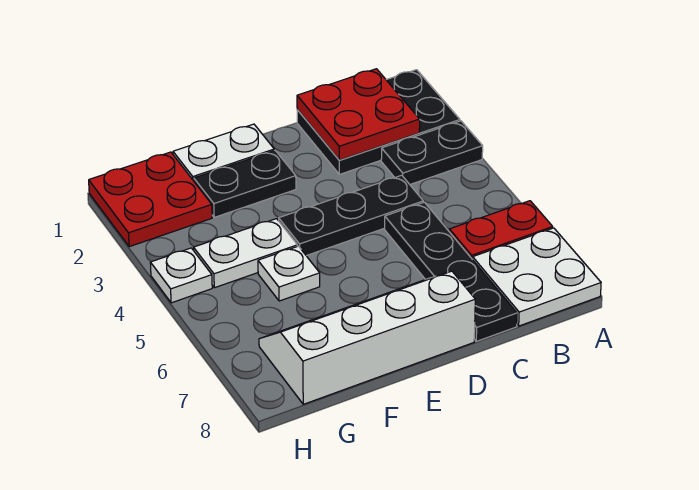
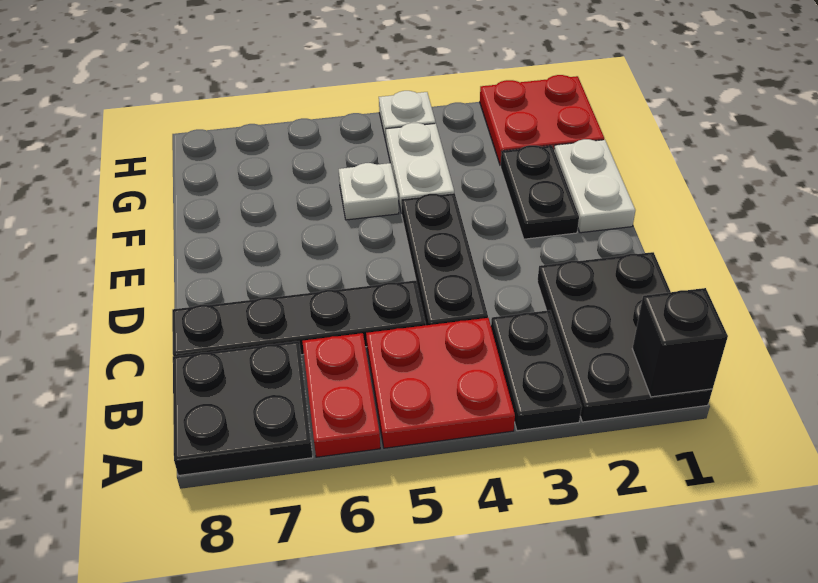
none -> black 1x1 brick [632,288,728,397]
white 2x2 plate [473,228,601,326] -> black 2x2 plate [173,341,313,476]
red 2x2 plate [297,69,420,160] -> red 2x2 plate moved to [366,318,515,448]
white 2x4 slope [259,271,475,404] -> none

